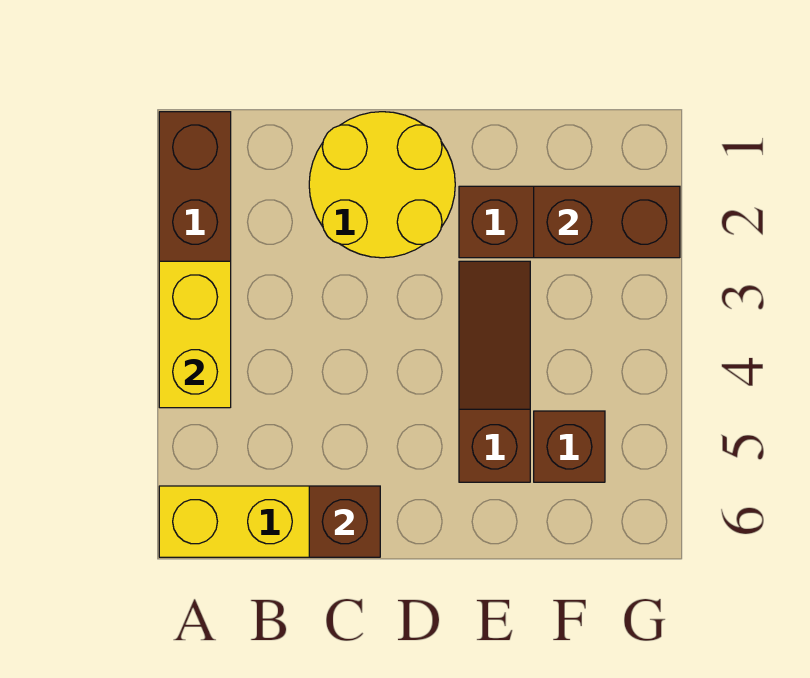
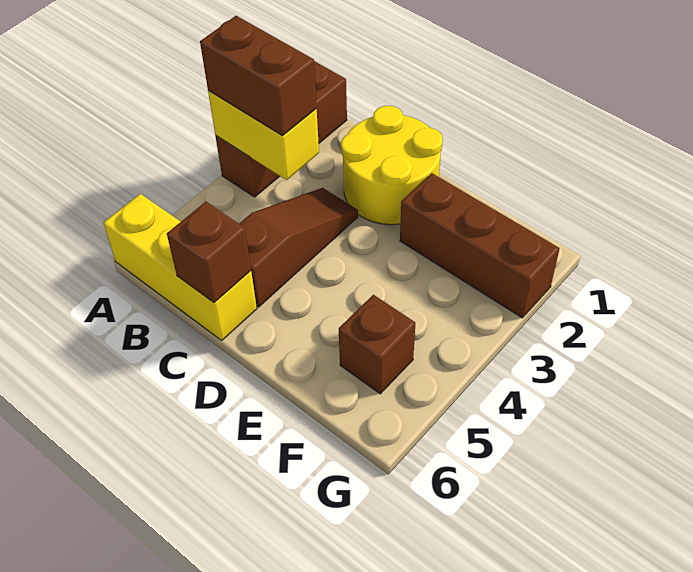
yellow 1x2 brick [159,261,231,408] -> yellow 1x2 brick turned to [208,90,319,180]
brown 1x3 slope [459,261,530,482] -> brown 1x3 slope moved to [239,188,358,307]
brown 1x2 brick [534,186,680,258] -> brown 1x2 brick moved to [200,16,317,136]

